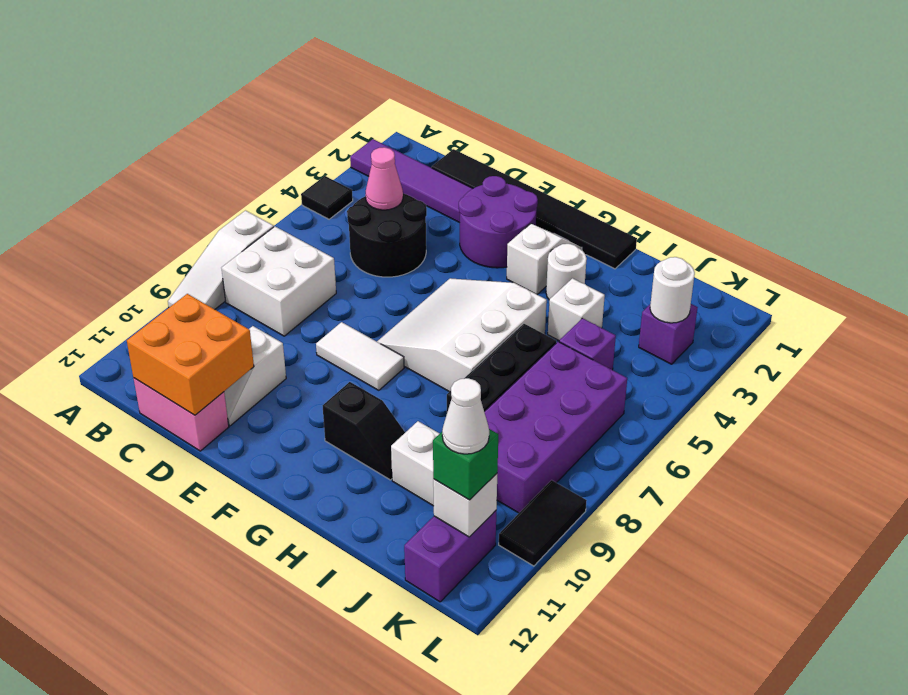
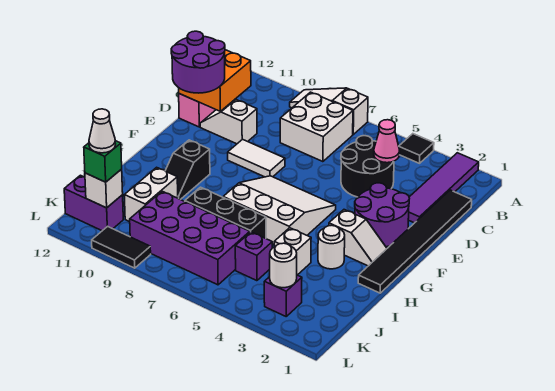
none -> purple 2x2 round brick [171,31,225,93]
white 1x2 tile [316,322,404,390] -> white 1x2 tile turned to [228,139,285,177]

